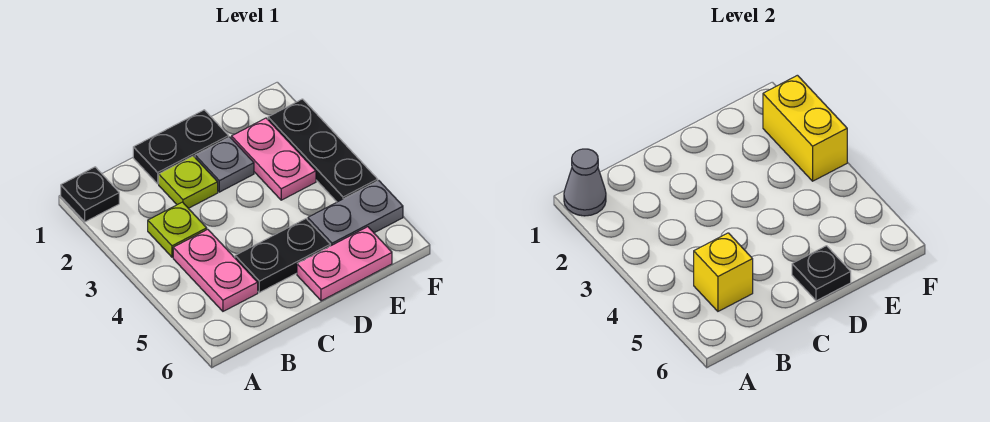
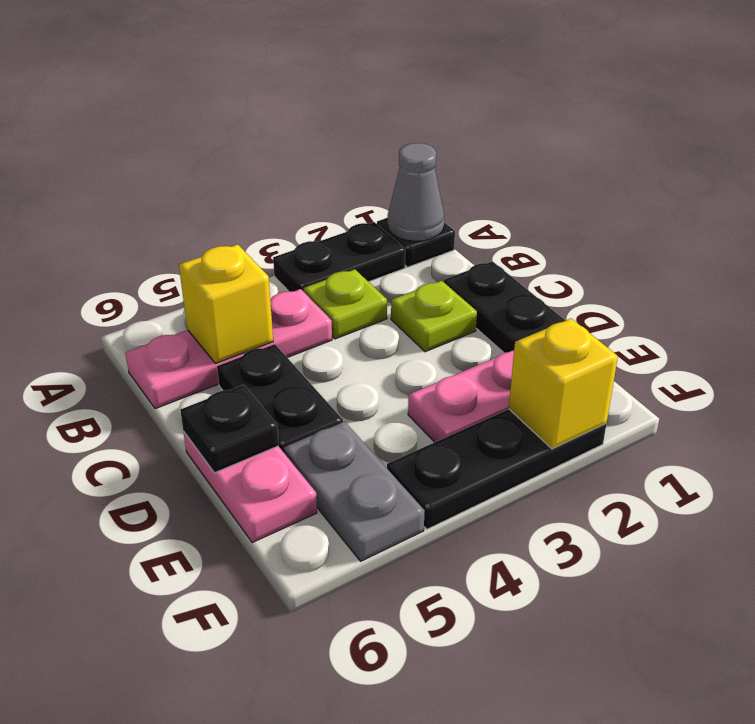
none -> black 1x2 plate [273,222,405,292]
pink 1x2 plate [173,229,258,311] -> pink 1x3 plate [125,289,332,409]
grey 1x1 plate [195,137,254,192] -> none
yellow 1x2 brick [763,75,847,181] -> yellow 1x1 brick [509,318,618,449]

